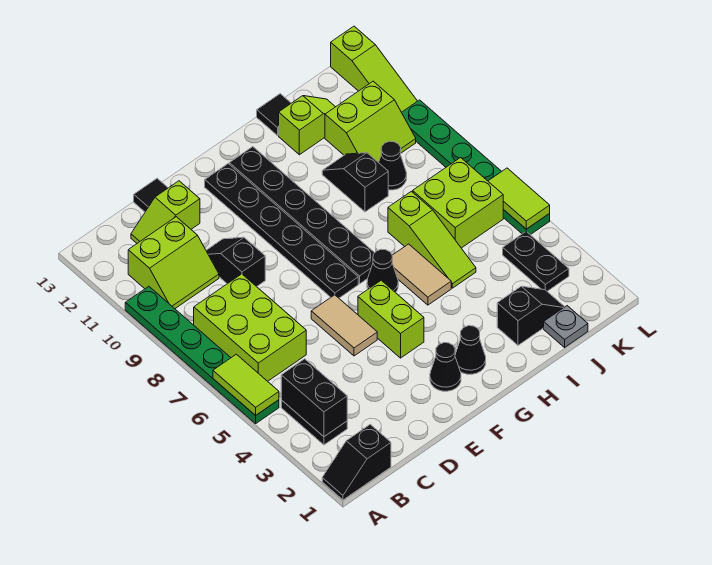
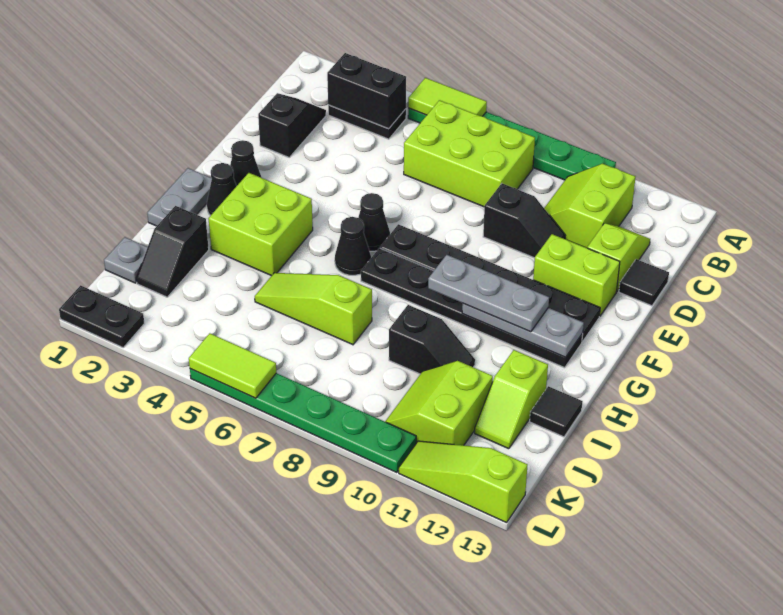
black 1x2 slope [322,424,391,500] -> black 1x2 slope moved to [258,93,326,157]
tan 1x2 tile [311,295,377,356] -> none
lime 1x2 brick [358,280,424,358] -> lime 1x2 brick moved to [533,234,620,316]
none -> grey 1x2 plate [147,168,212,226]
none -> grey 1x3 plate [428,255,549,332]
none -> grey 1x3 plate [462,304,584,357]
tan 1x2 tile [392,244,451,305] -> none
lime 2x2 brick [413,158,503,248] -> lime 2x2 brick moved to [208,173,313,276]
black 1x1 cone [379,141,407,190] -> black 1x1 cone moved to [358,193,390,251]
black 1x2 plate [503,232,569,291] -> black 1x2 plate moved to [59,285,144,347]

